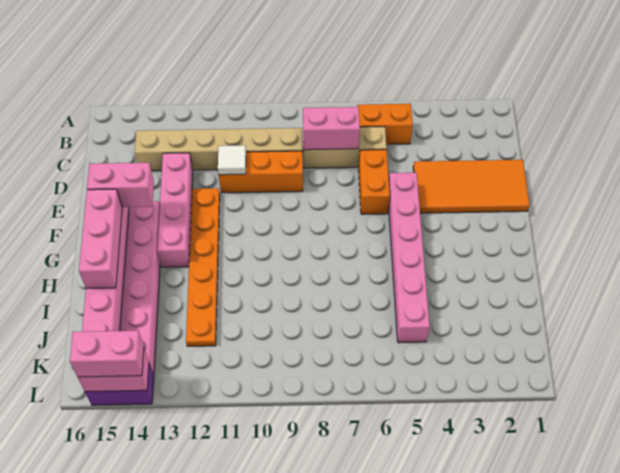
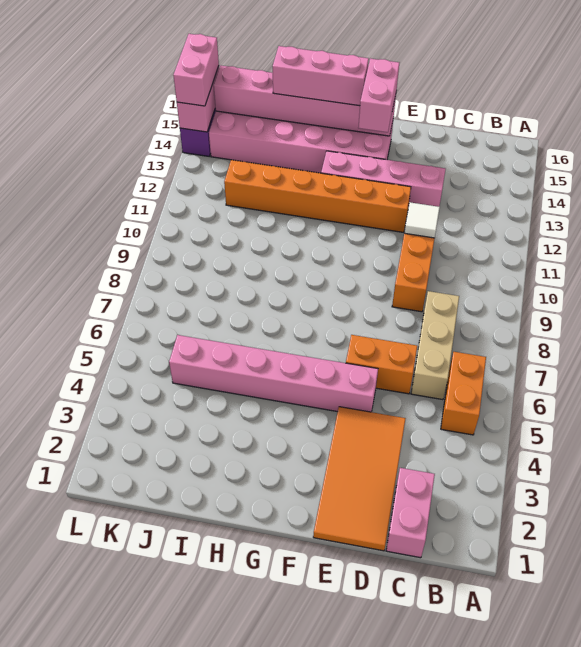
pink 1x2 brick [303,107,360,150] -> pink 1x2 brick moved to [386,468,435,558]
tan 1x6 brick [135,128,302,171] -> none
orange 1x6 plate [186,188,220,346] -> orange 1x6 brick [224,160,411,232]

